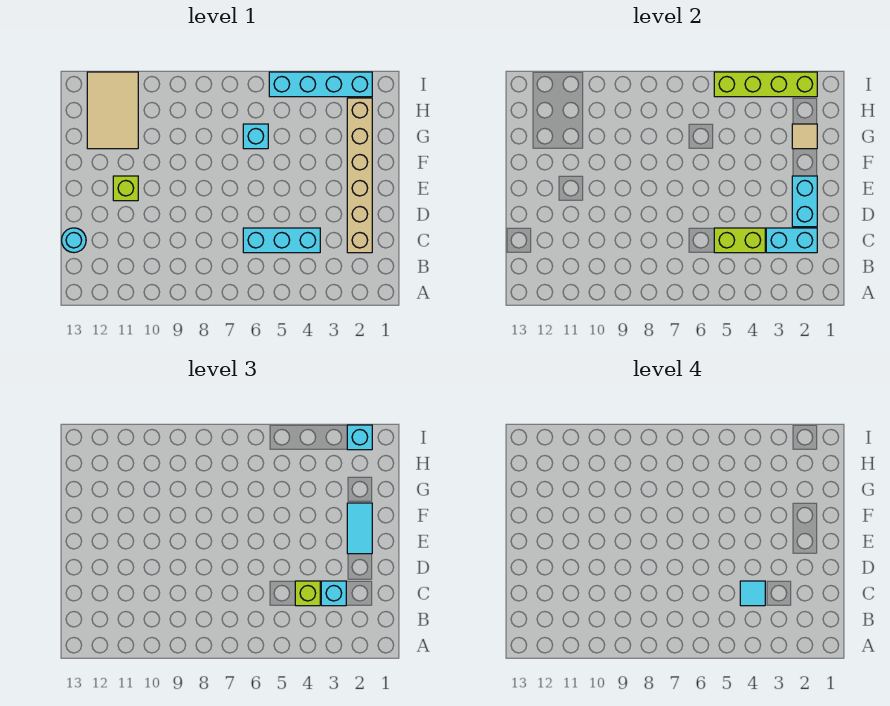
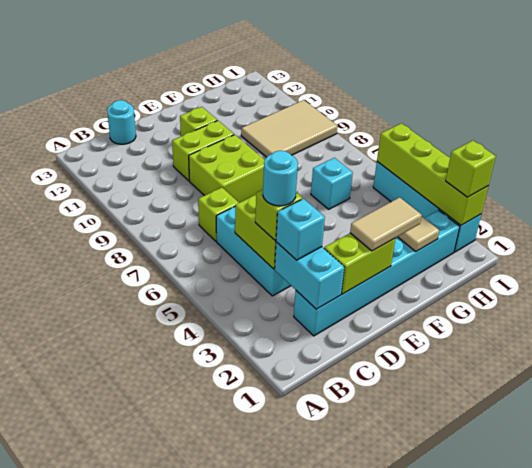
tan 1x6 brick [347,98,372,253] -> cyan 1x6 brick [294,210,460,336]
cyan 1x1 tile [740,581,765,606] -> cyan 1x1 round brick [263,151,298,206]
none -> lime 1x1 brick [198,188,239,241]
cyan 1x2 brick [792,176,817,227] -> lime 1x2 brick [324,233,396,294]
none -> lime 2x2 brick [189,135,265,203]
none -> lime 1x2 brick [172,121,234,181]
cyan 1x2 tile [347,503,372,554] -> tan 1x2 tile [350,197,422,251]
tan 2x3 tile [87,72,138,149] -> tan 2x3 tile moved to [241,100,337,157]
cyan 1x1 brick [347,425,372,450] -> lime 1x1 brick [446,141,496,197]

